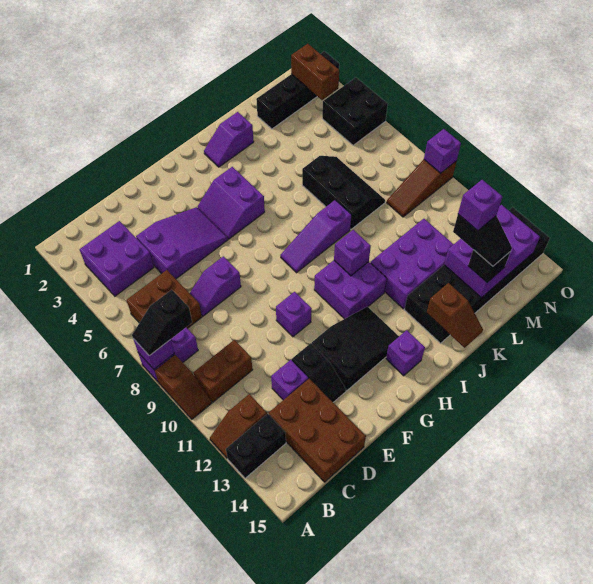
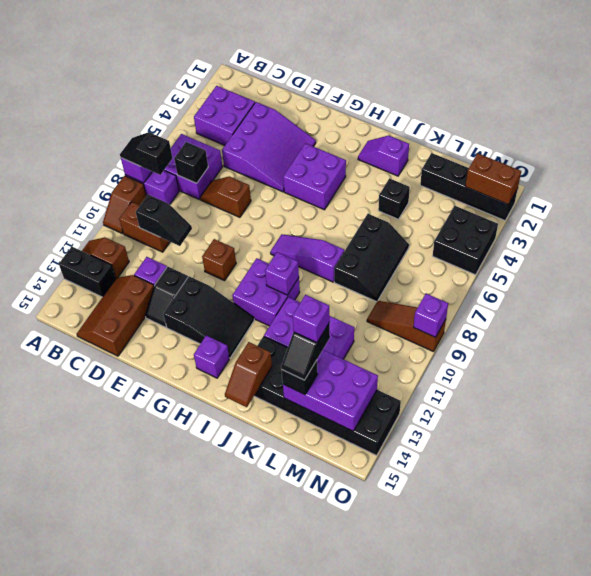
brown 2x2 brick [126,270,202,328] -> purple 2x2 brick [164,134,222,199]
none -> black 1x1 brick [174,142,208,183]
none -> black 1x2 slope [136,195,192,246]
brown 2x3 brick [269,379,366,482] -> brown 2x3 slope [77,275,154,356]
purple 2x3 slope [136,207,228,279] -> purple 3x3 slope [222,102,316,192]
purple 1x2 slope [190,256,241,316] -> brown 1x2 slope [200,176,251,217]
purple 1x1 brick [276,292,312,337] -> brown 1x1 brick [202,239,236,281]
purple 2x2 slope [198,167,265,239] -> purple 2x2 brick [283,143,346,210]
none -> black 1x1 brick [378,178,410,219]
brown 1x2 brick [291,44,339,100] -> brown 1x2 brick turned to [465,153,521,205]

